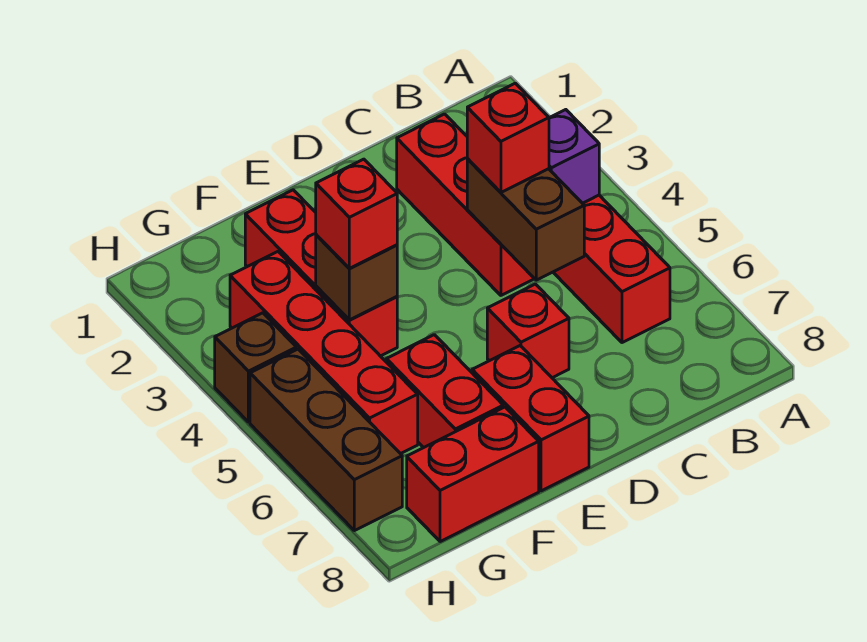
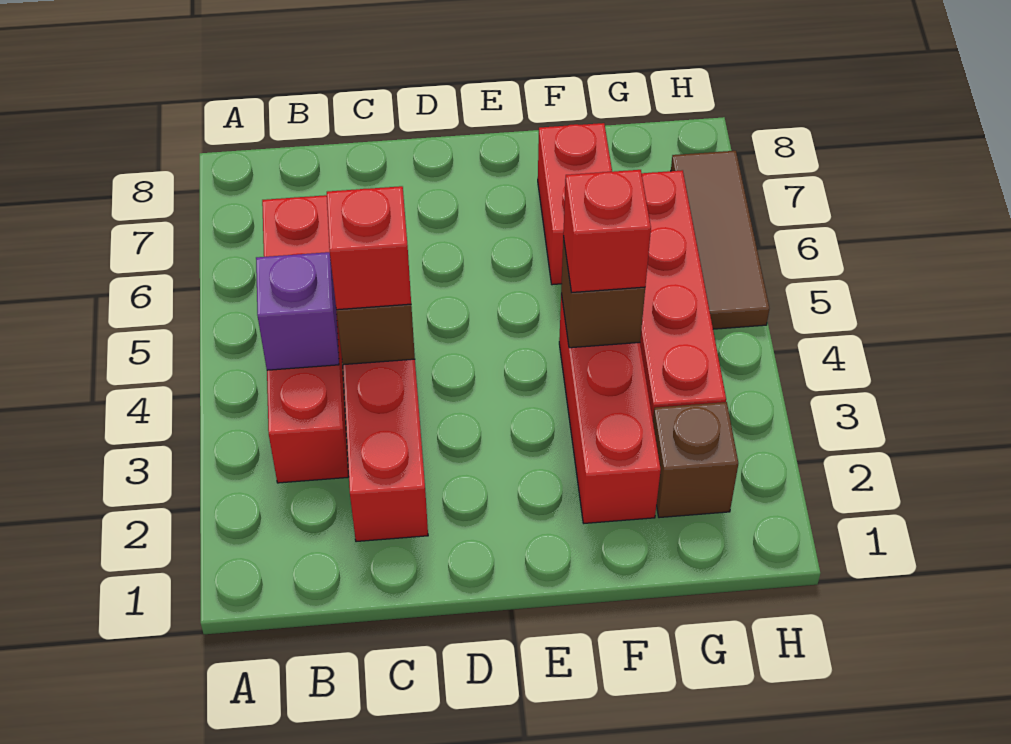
red 1x1 brick [487,284,569,378] -> none
red 1x2 brick [472,346,589,491] -> none
red 1x2 brick [407,407,539,542] -> none
brown 1x1 brick [215,313,296,422] -> brown 1x1 brick moved to [653,402,738,518]
brown 1x3 brick [250,349,402,531] -> brown 1x3 tile [671,151,769,329]

